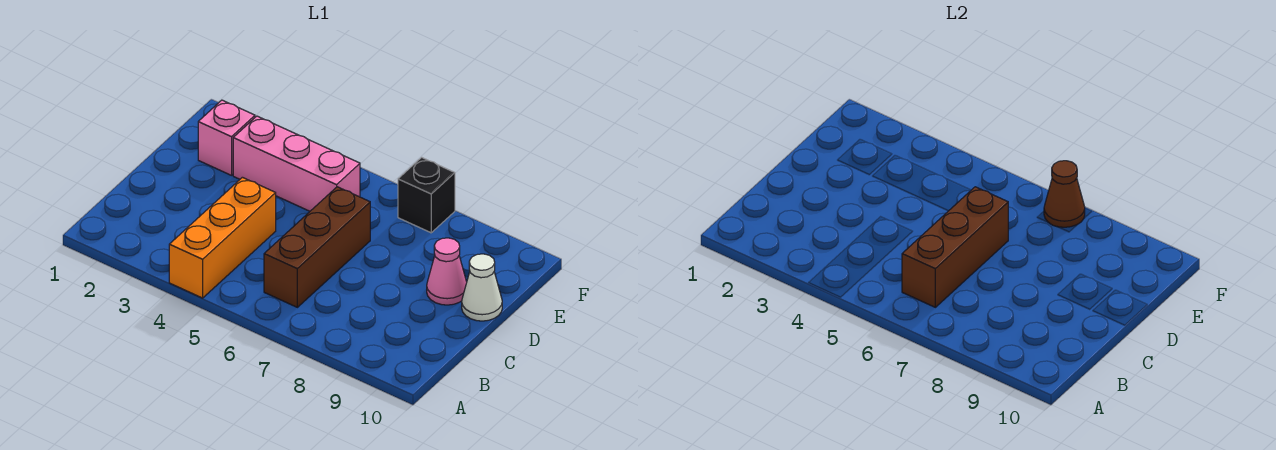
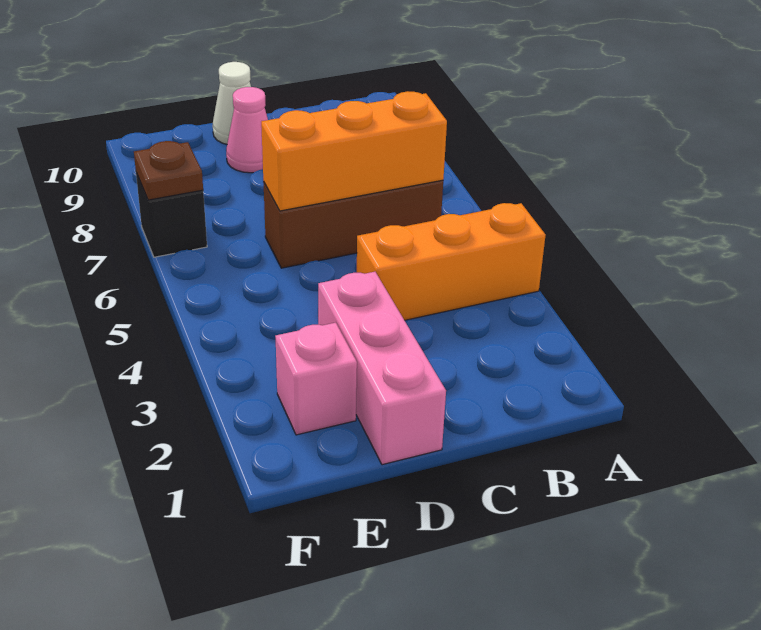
brown 1x3 brick [902,187,1008,307] -> orange 1x3 brick [261,91,447,211]
pink 1x3 brick [233,116,360,211] -> pink 1x3 brick moved to [318,272,446,465]
brown 1x1 cone [1044,161,1085,227] -> brown 1x1 plate [134,141,203,200]

